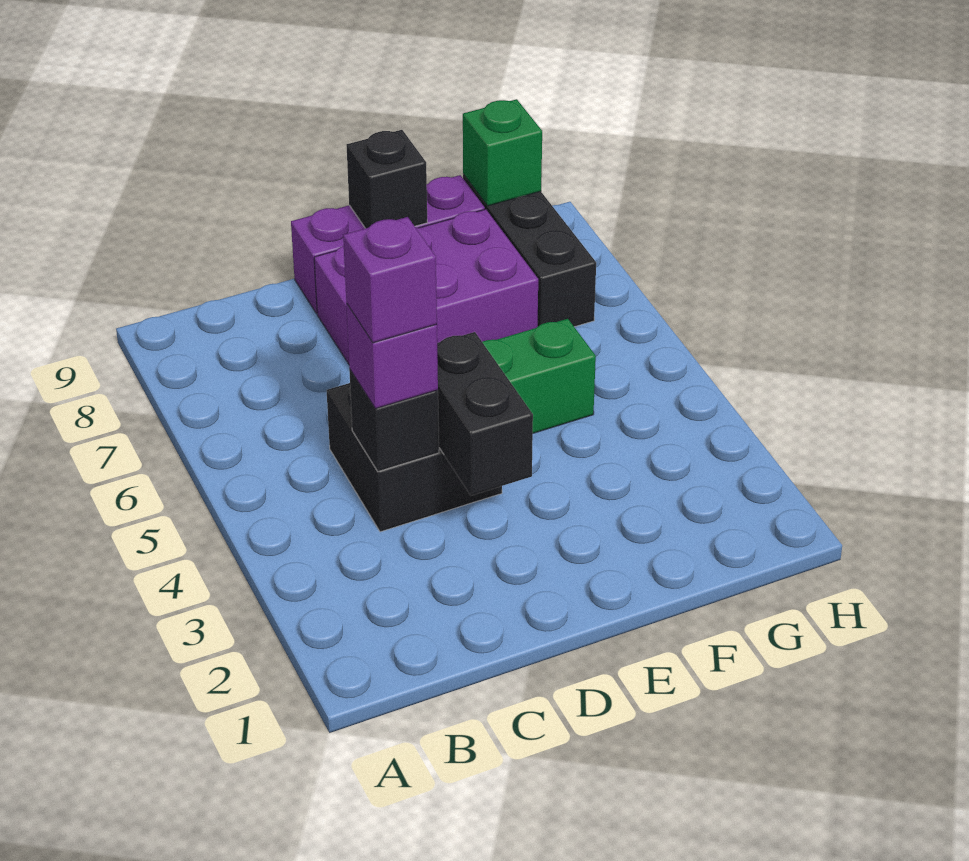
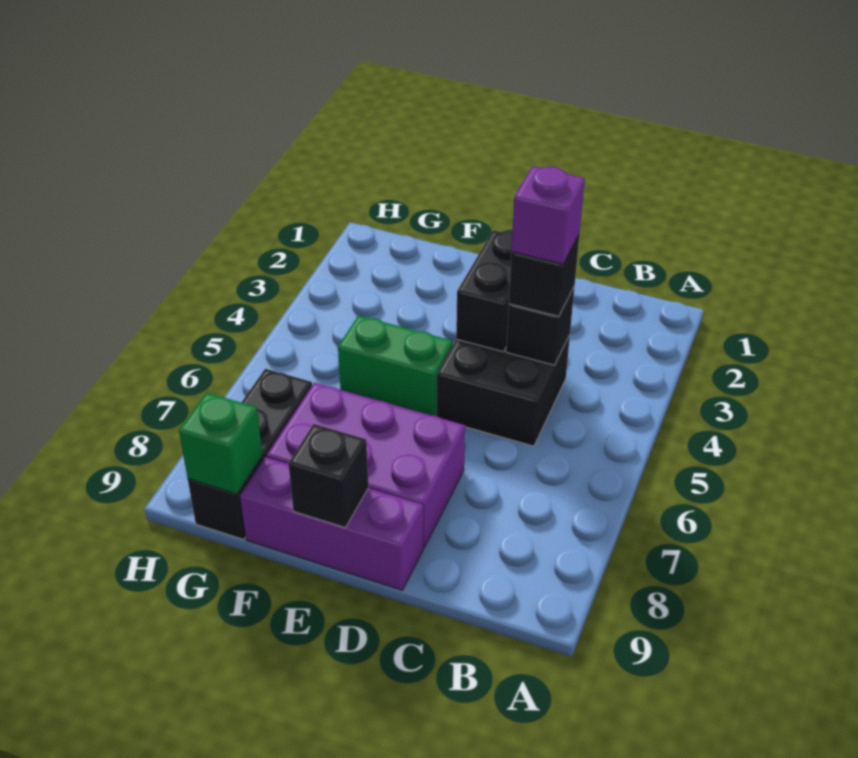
purple 1x1 brick [346,303,438,409] -> black 1x1 brick [509,235,579,317]

